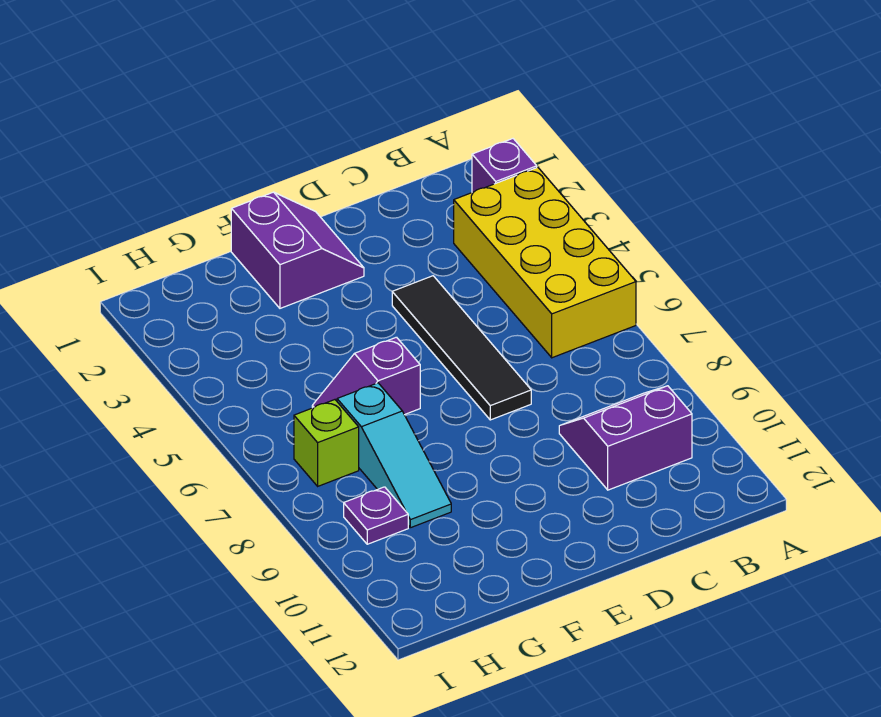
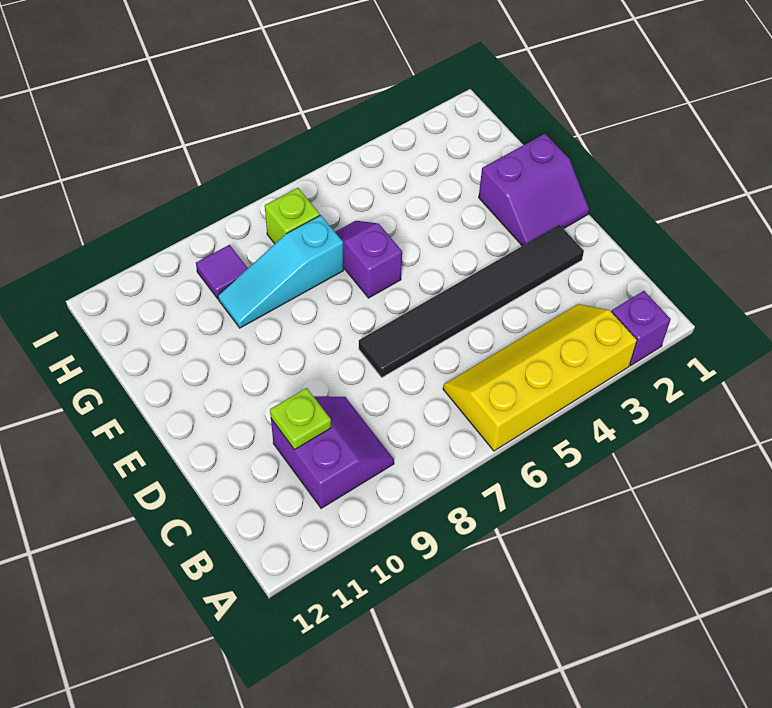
yellow 2x4 brick [454,167,636,358] -> yellow 2x4 slope [443,304,637,451]
none -> lime 1x1 plate [270,388,331,450]
black 1x4 tile [392,276,531,420] -> black 1x6 tile [359,225,584,377]
purple 1x1 plate [344,487,408,544] -> purple 1x1 tile [196,245,248,299]

